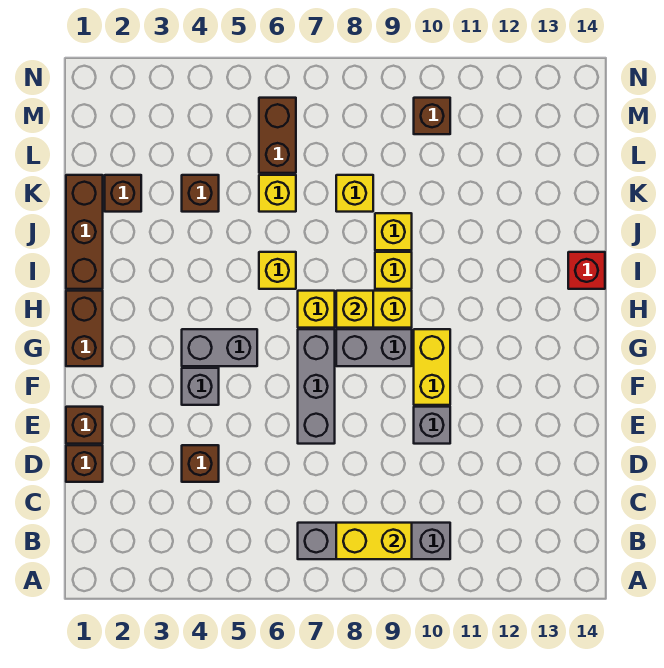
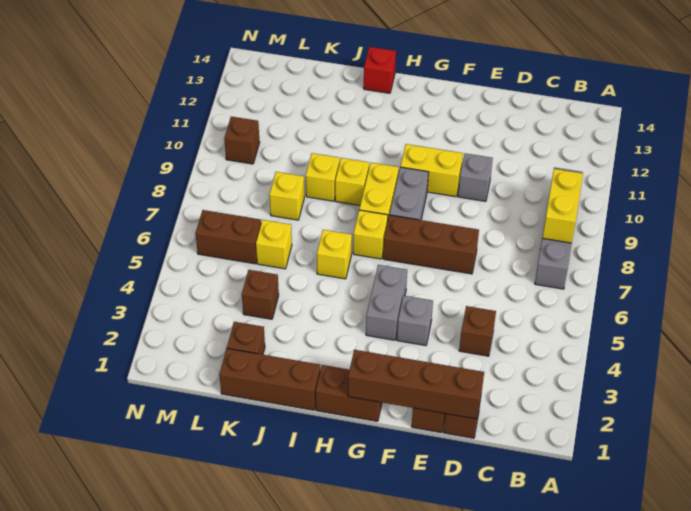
none -> brown 1x4 brick [348,350,484,419]
grey 1x3 brick [298,329,335,444] -> brown 1x3 brick [383,215,479,274]
yellow 1x1 brick [336,291,373,328] -> none

